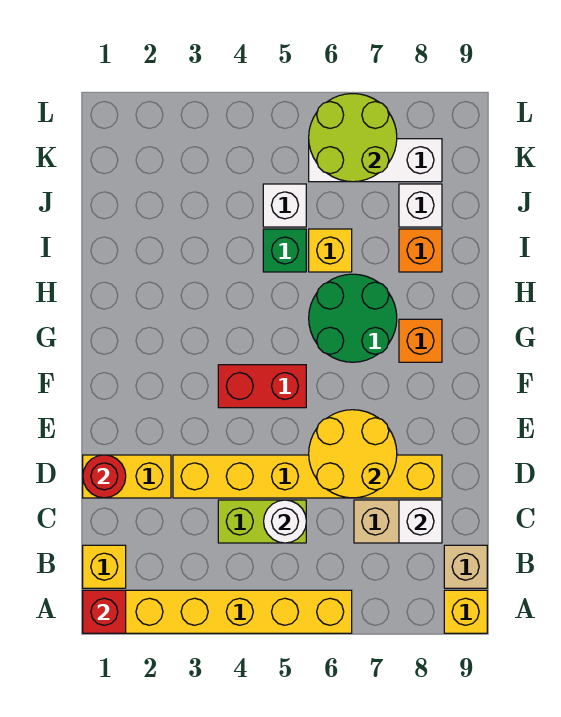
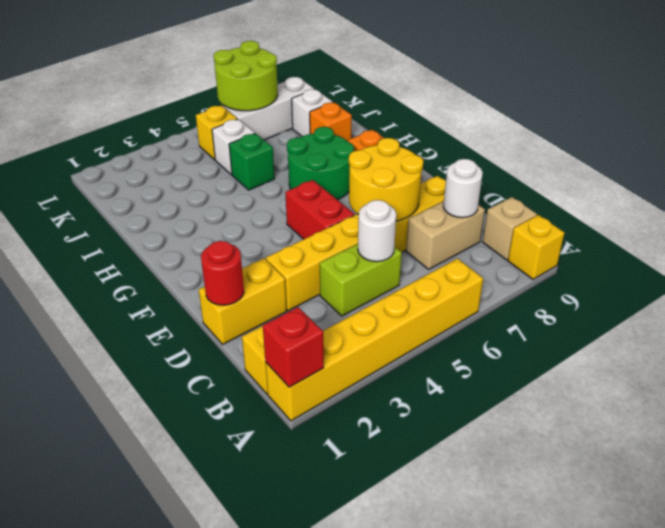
white 1x1 brick [399,500,442,543] -> white 1x1 round brick [443,159,483,218]
red 1x2 brick [218,365,306,408] -> red 1x2 brick turned to [285,180,355,239]
yellow 1x1 brick [309,229,352,272] -> yellow 1x1 brick moved to [196,105,237,160]

